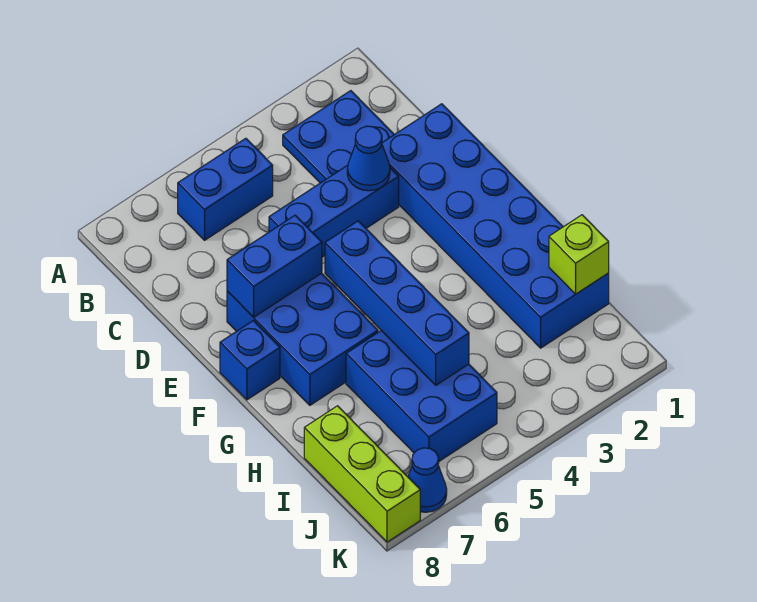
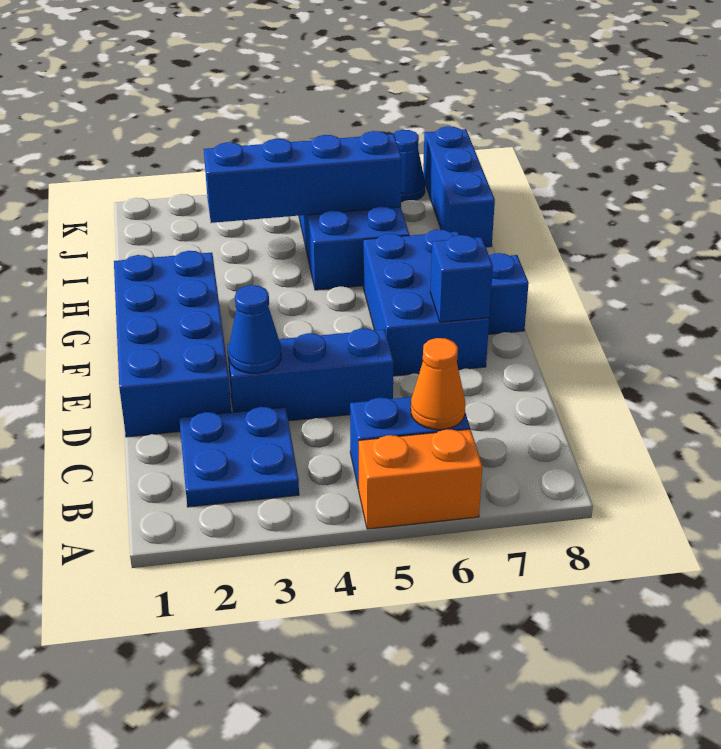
none -> orange 1x2 brick [359,429,482,529]
none -> orange 1x1 cone [411,338,465,430]
blue 2x6 brick [382,104,609,348] -> blue 2x4 brick [114,251,231,437]
blue 1x2 brick [227,215,322,317] -> blue 1x1 brick [430,235,493,322]
blue 1x4 brick [325,221,469,385] -> blue 1x4 brick turned to [204,131,402,223]
lime 1x1 brick [549,215,609,294] -> none
lime 1x3 brick [304,406,420,542] -> blue 1x3 brick [423,126,495,247]

